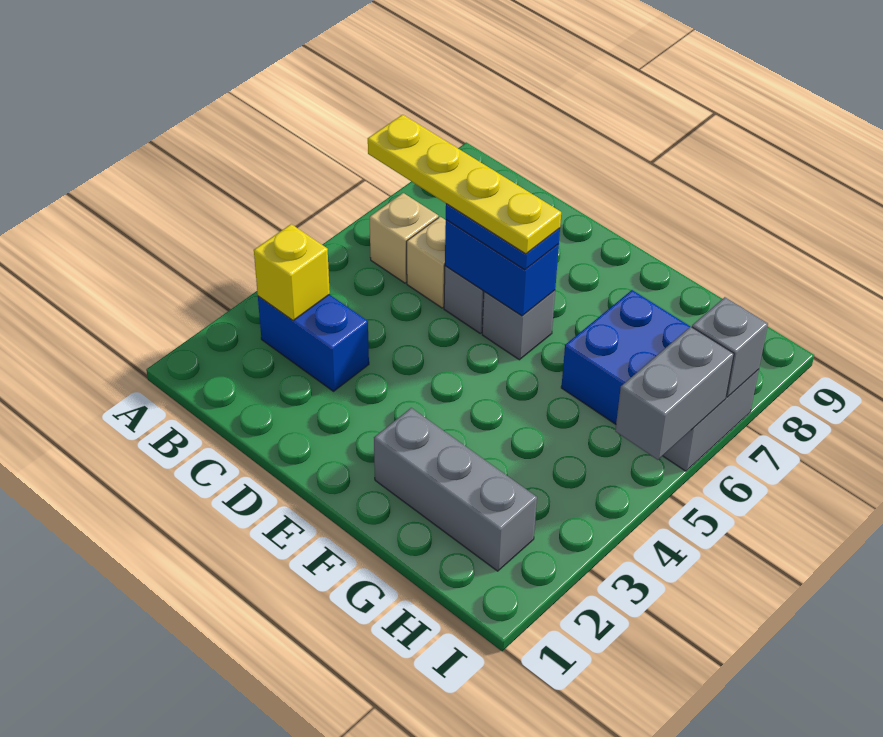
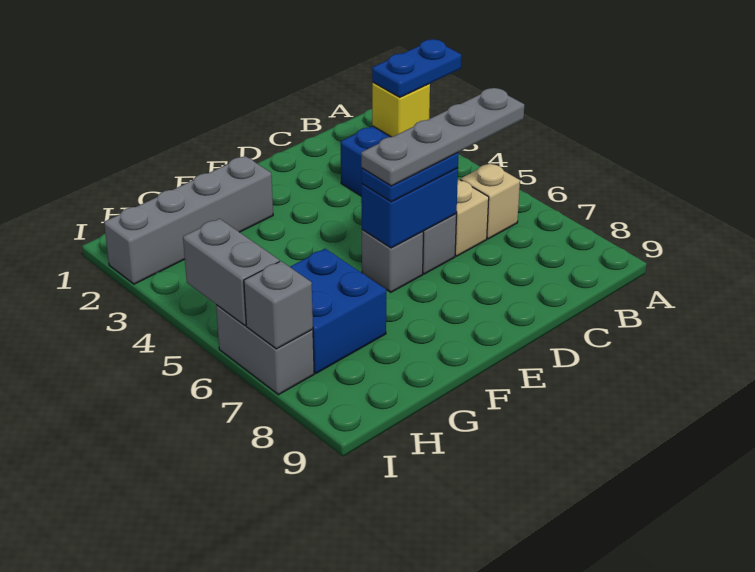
none -> blue 1x2 plate [372,39,461,97]
yellow 1x4 plate [368,115,561,254] -> grey 1x4 plate [361,88,524,186]
grey 1x3 brick [374,408,537,571] -> grey 1x4 brick [104,156,273,284]

